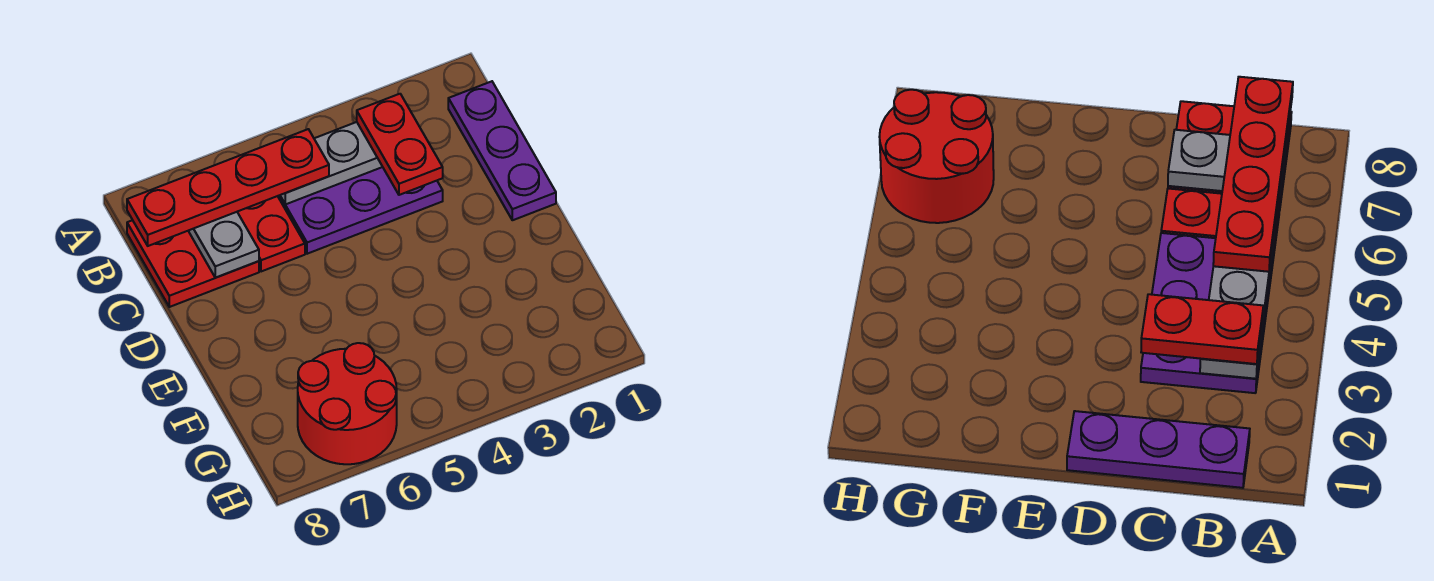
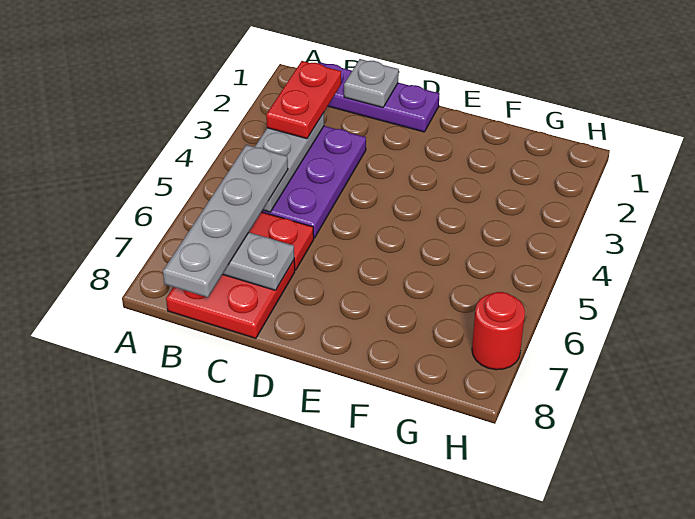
red 1x2 plate [357,94,443,195] -> red 1x2 plate turned to [266,61,341,139]
red 1x4 plate [127,129,329,246] -> grey 1x4 plate [163,145,288,297]
none -> grey 1x1 plate [344,59,399,107]
red 2x2 round brick [298,343,397,464] -> red 1x1 round brick [472,292,525,370]

